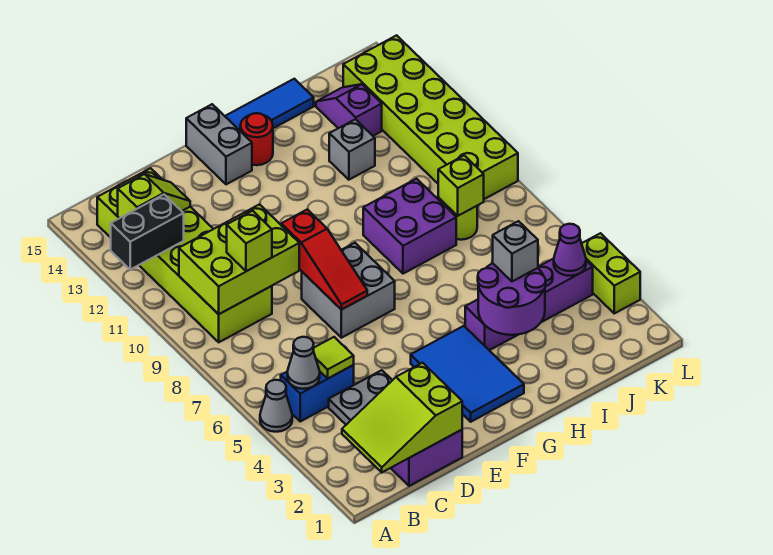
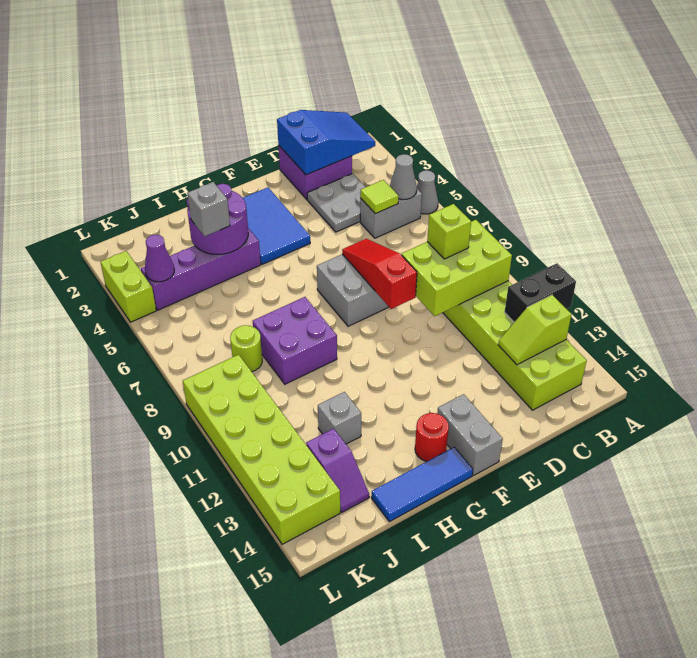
lime 2x3 slope [342,363,462,472] -> blue 2x3 slope [277,110,375,175]
blue 1x2 brick [281,365,354,421] -> grey 1x2 brick [360,189,422,238]
lime 1x1 brick [438,155,484,216] -> none

